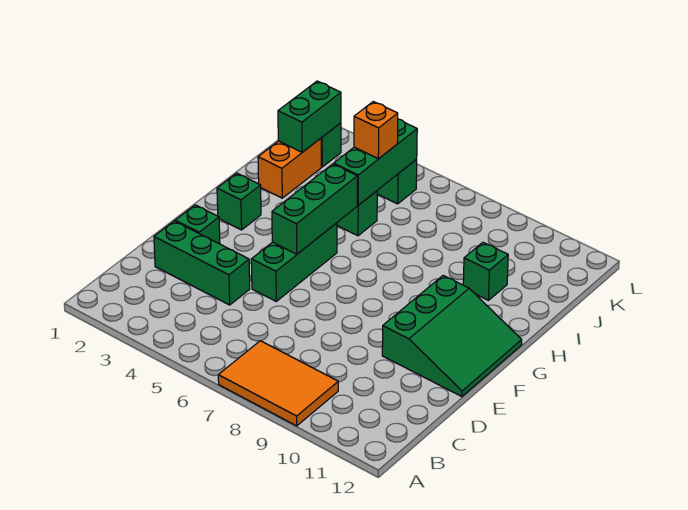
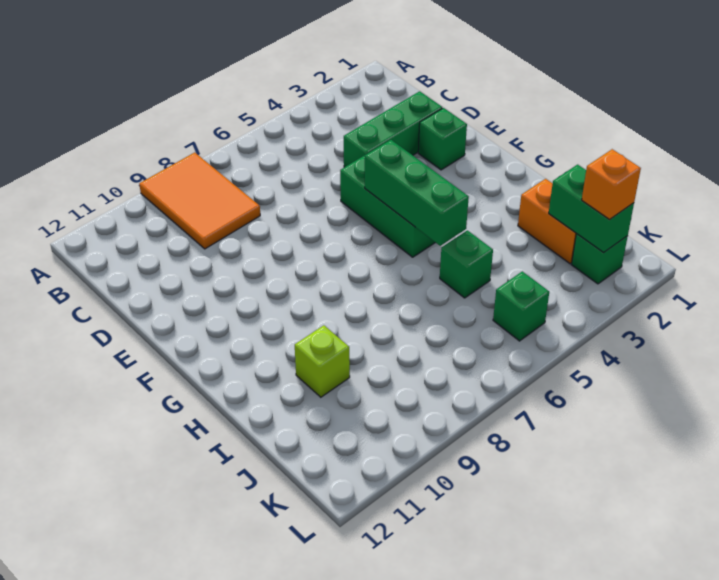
orange 2x3 tile [218,341,338,426] -> orange 2x3 tile turned to [139,152,260,249]
green 3x3 slope [382,276,522,397] -> none
green 1x1 brick [217,173,261,230] -> none
green 1x3 brick [334,119,417,205] -> none
green 1x1 brick [463,242,508,300] -> lime 1x1 brick [295,325,350,397]
orange 1x1 brick [354,102,398,159] -> orange 1x1 brick moved to [582,149,641,220]

